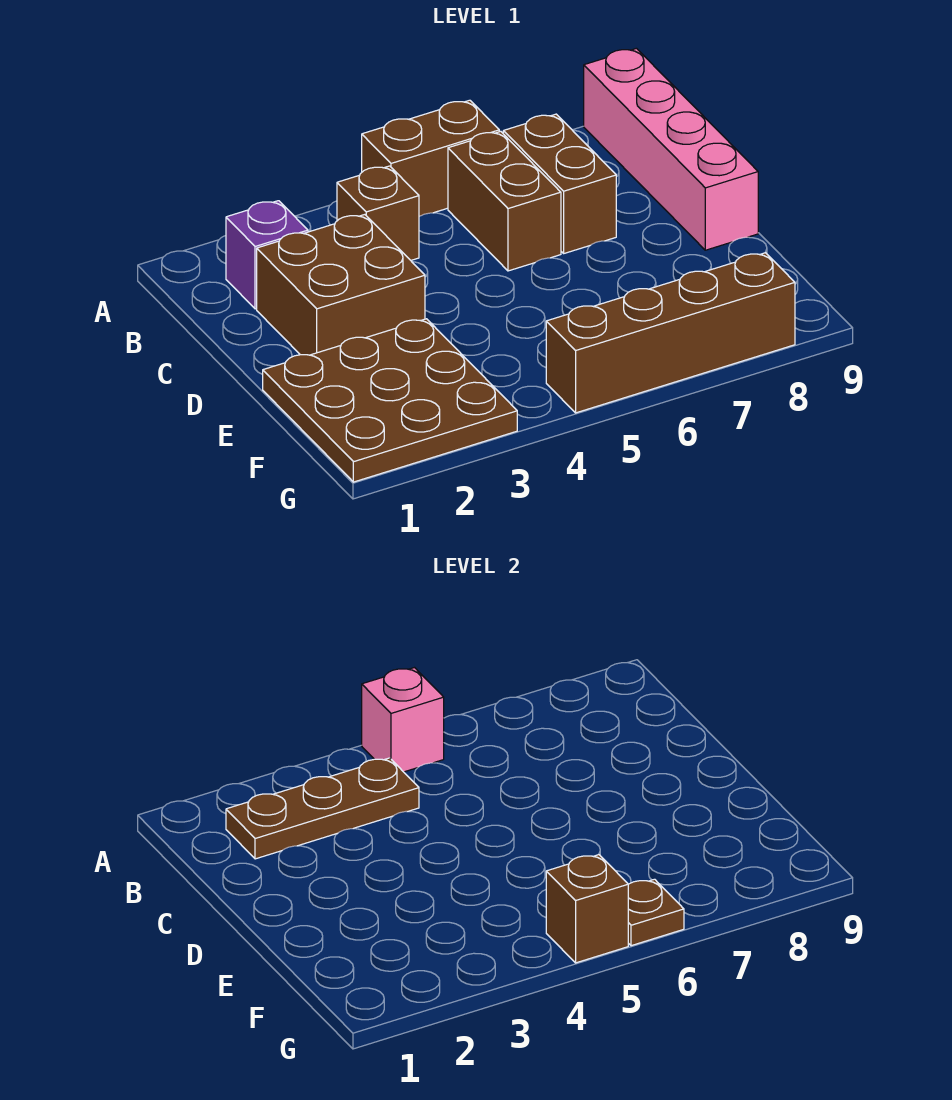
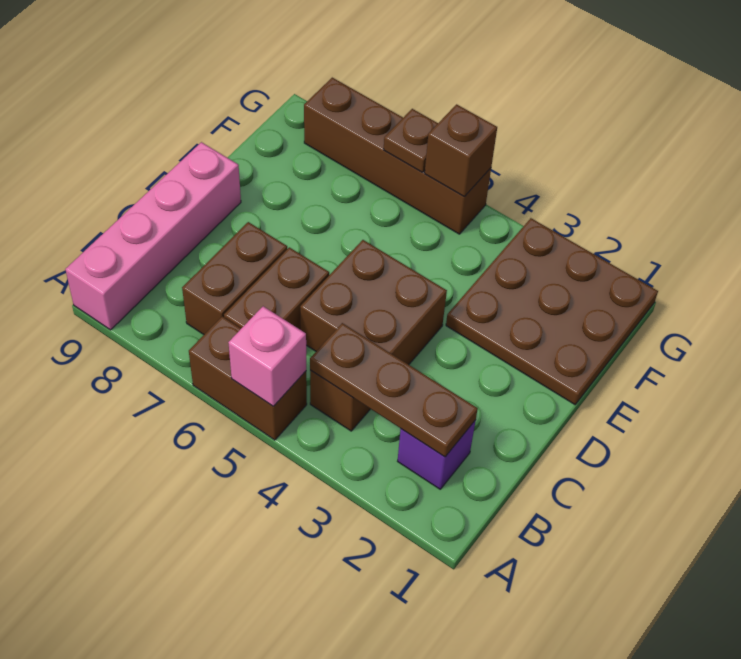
brown 2x2 brick [257,215,425,355] -> brown 2x2 brick moved to [300,240,447,365]

